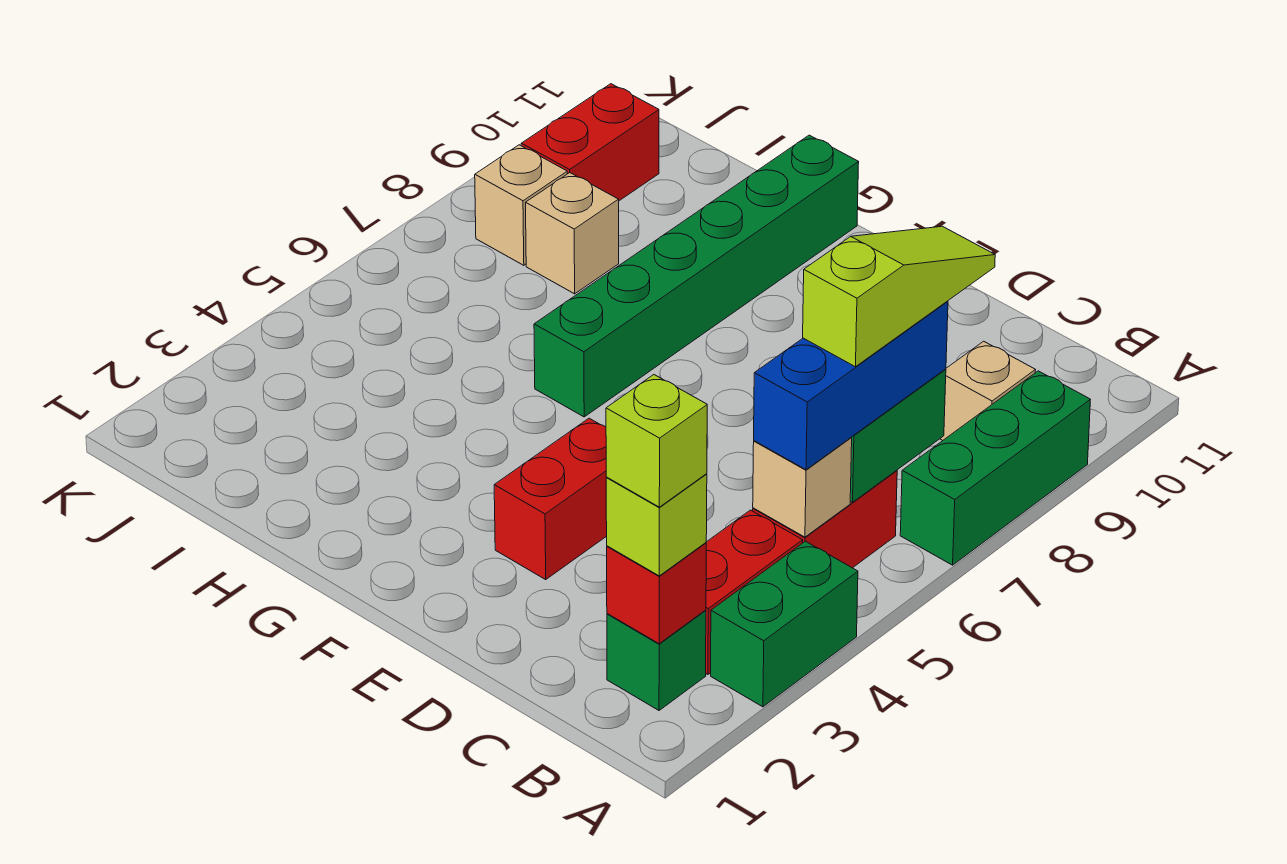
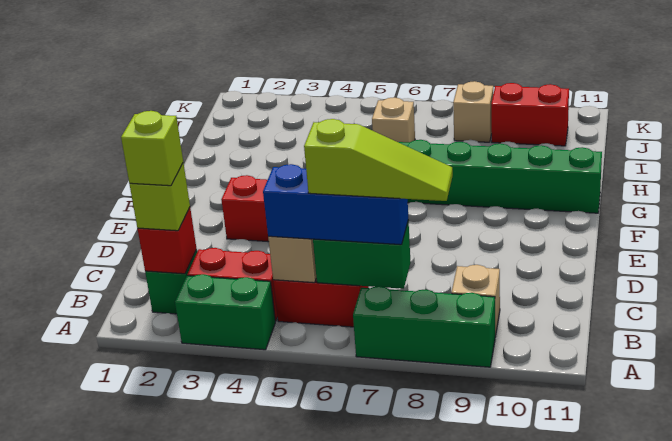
tan 1x1 brick [526,173,619,294] -> tan 1x1 brick moved to [372,97,415,142]

